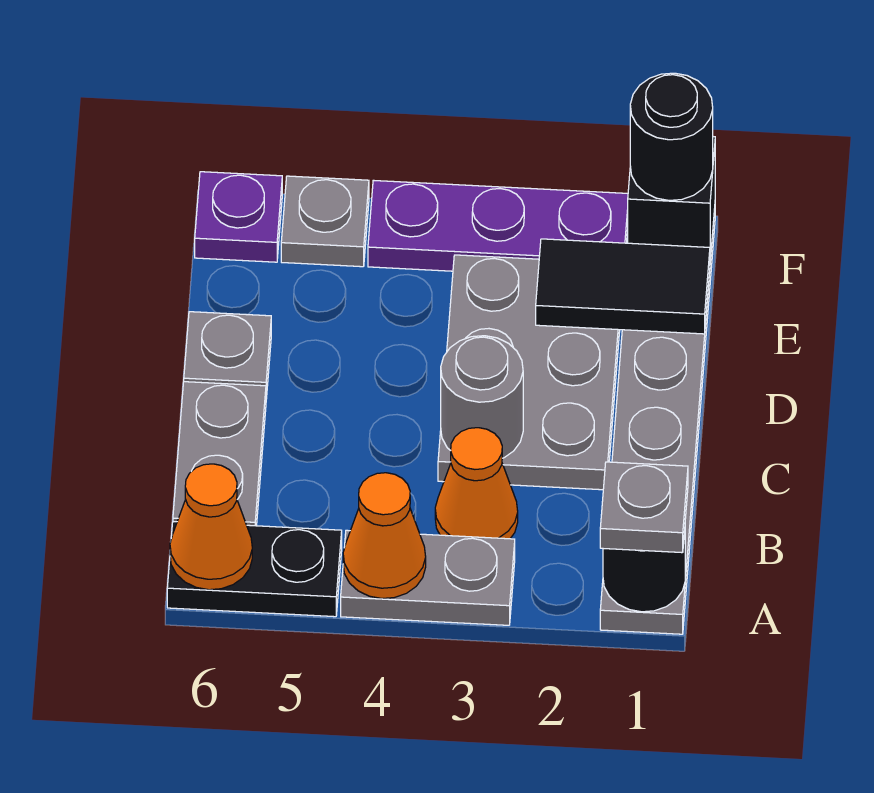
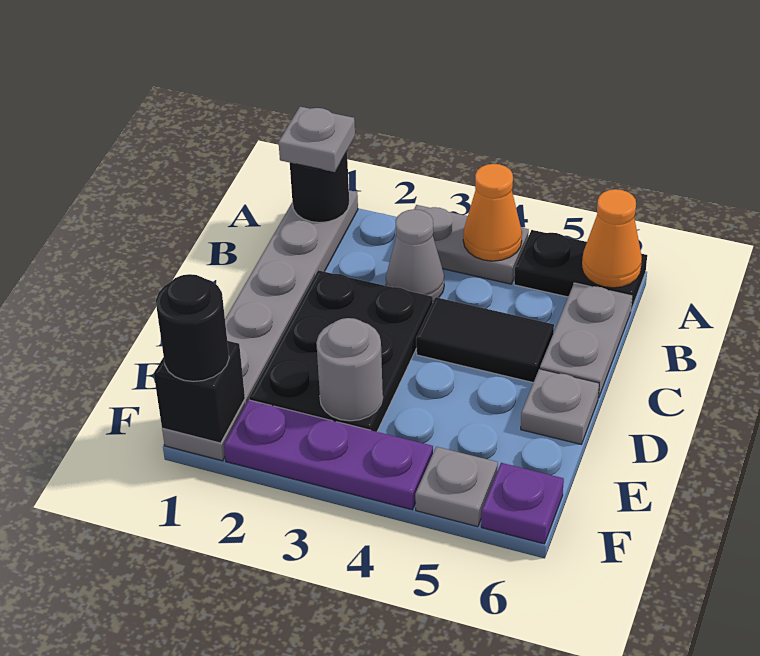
orange 1x1 cone [435,428,518,539] -> grey 1x1 cone [386,209,444,302]
grey 2x3 plate [438,255,620,490] -> black 2x3 plate [249,270,433,432]
grey 1x1 round brick [441,336,523,458] -> grey 1x1 round brick moved to [316,318,383,421]
black 1x2 tile [536,239,710,334] -> black 1x2 tile moved to [416,297,554,383]

